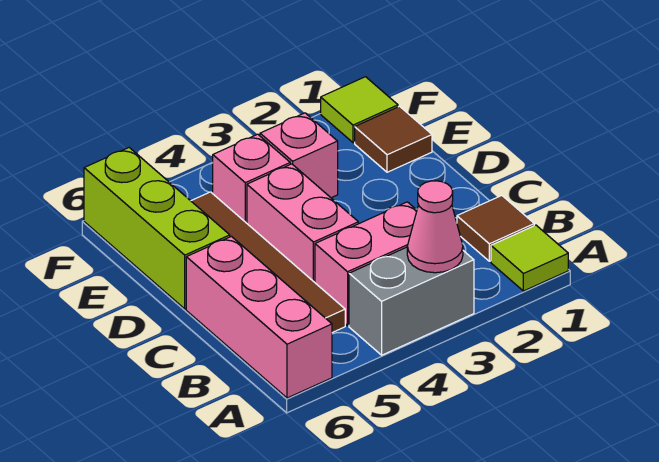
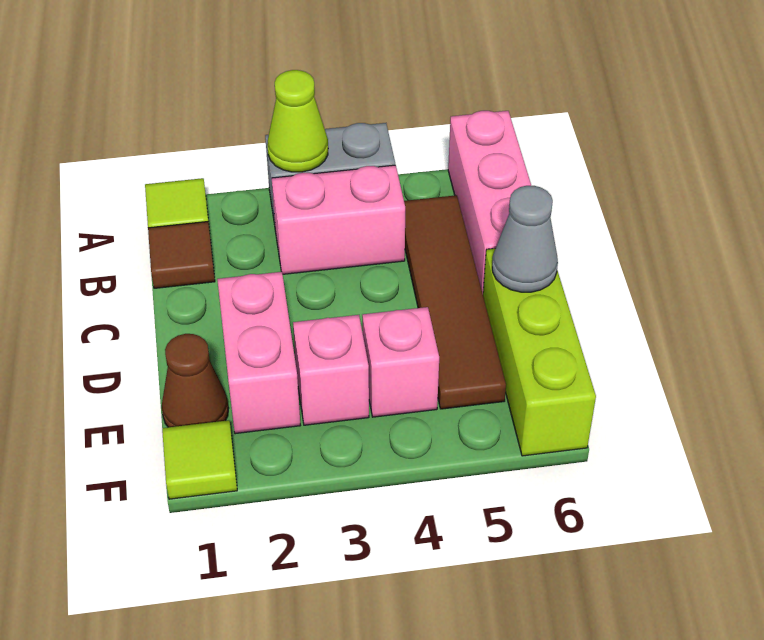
pink 1x1 cone [407,181,463,273] -> lime 1x1 cone [267,70,328,172]
pink 1x2 brick [247,164,358,282] -> pink 1x2 brick moved to [217,271,300,434]
none -> grey 1x1 cone [492,186,558,292]
brown 1x1 tile [355,106,432,172] -> brown 1x1 cone [162,334,229,427]

